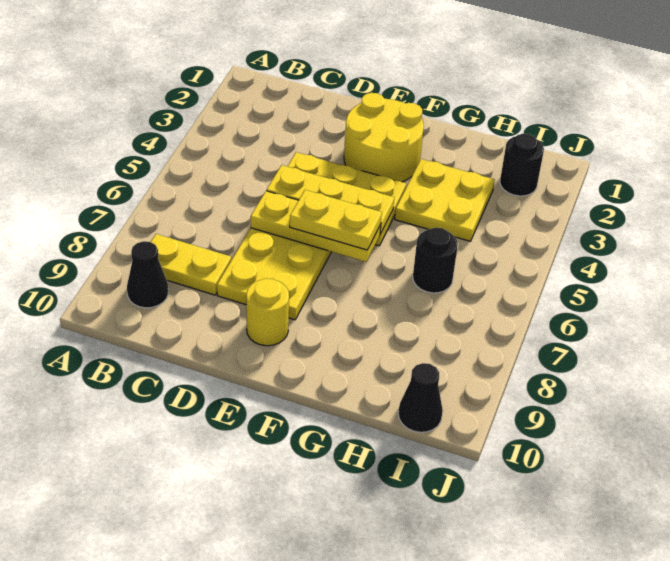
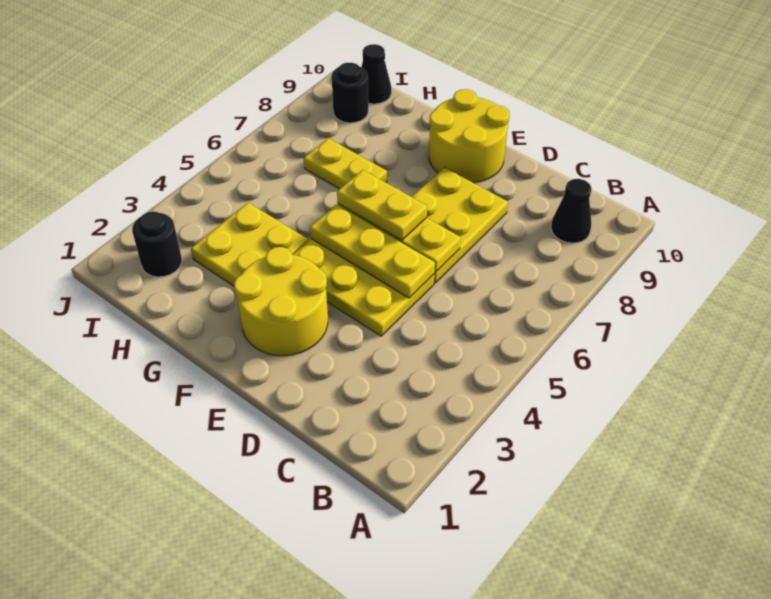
yellow 1x2 plate [151,234,231,295] -> yellow 1x2 plate moved to [304,138,387,189]
yellow 1x1 round brick [246,278,289,346] -> yellow 2x2 round brick [429,89,510,183]
black 1x1 round brick [413,228,458,293] -> black 1x1 round brick moved to [332,63,368,123]

